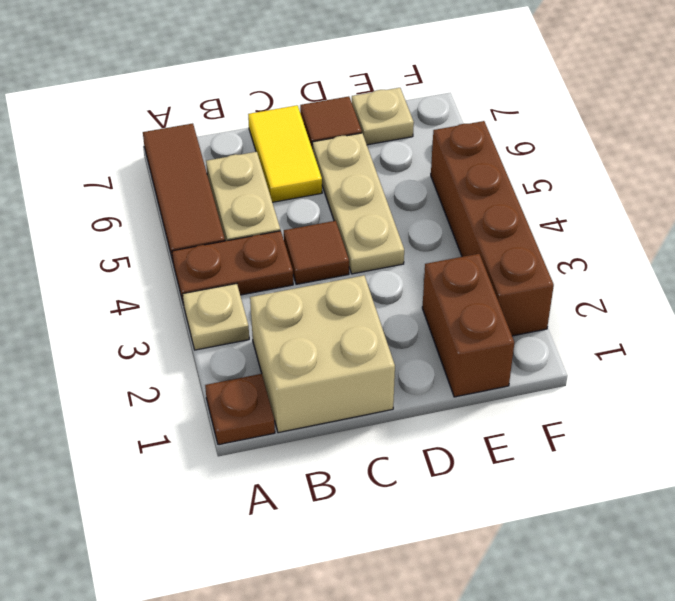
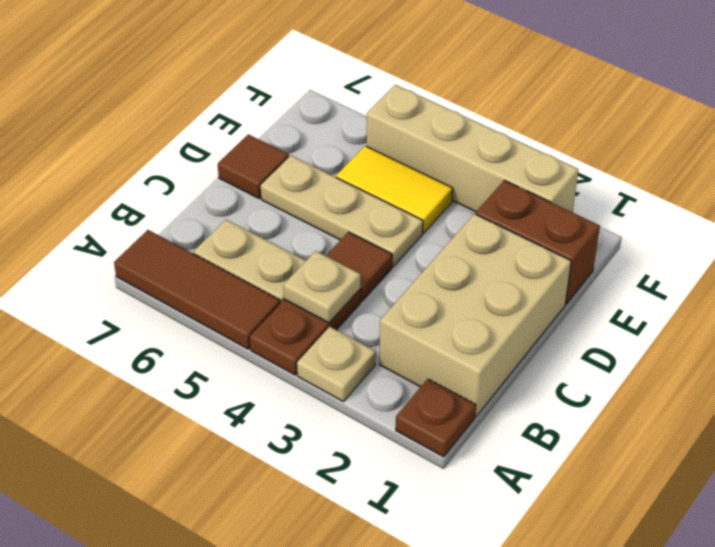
tan 2x2 brick [250,275,395,433] -> tan 2x3 brick [379,214,571,416]
yellow 1x2 tile [248,105,322,202] -> yellow 1x2 tile moved to [336,146,453,233]
tan 1x1 plate [352,88,414,145] -> tan 1x1 plate moved to [283,251,360,323]
brown 1x4 brick [431,121,554,336] -> tan 1x4 brick [367,85,578,212]

